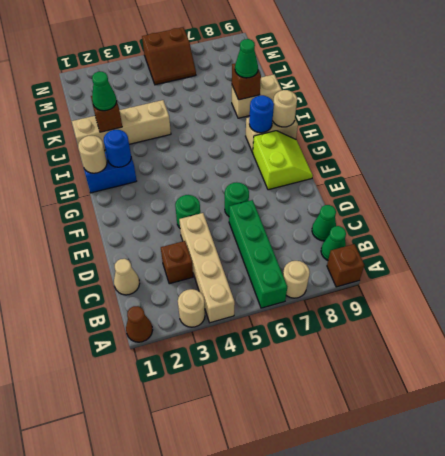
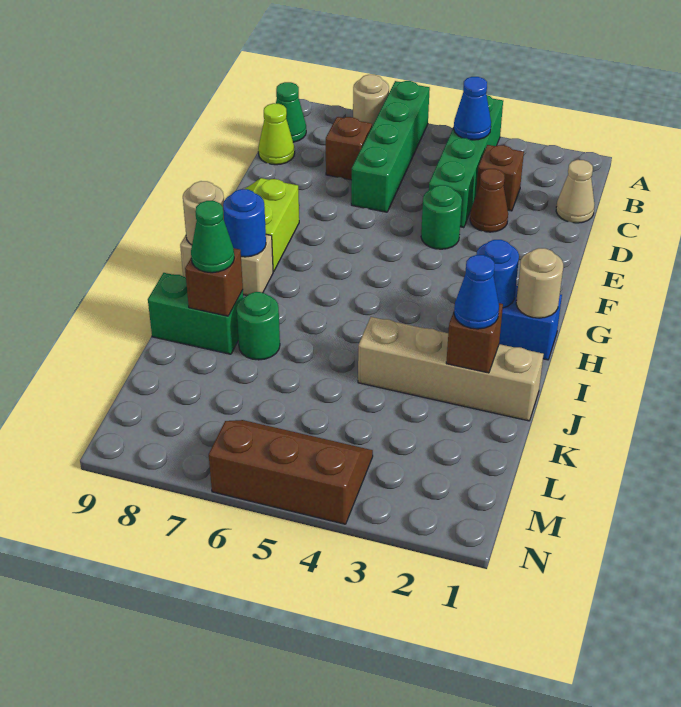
brown 1x1 cone [126,306,153,342] -> brown 1x1 cone moved to [470,169,508,232]
tan 1x1 round brick [178,289,205,327] -> none
tan 1x4 brick [179,213,235,323] -> green 1x4 brick [429,95,503,228]
brown 1x1 brick [327,244,364,287] -> brown 1x1 brick moved to [326,117,372,180]
none -> blue 1x1 cone [454,77,491,140]
green 1x1 cone [312,205,336,241] -> lime 1x1 cone [258,103,295,165]
green 1x1 round brick [225,182,249,216] -> green 1x1 round brick moved to [236,292,280,360]
green 1x1 cone [92,72,117,111] -> blue 1x1 cone [454,255,499,329]
tan 1x2 brick [232,75,282,118] -> green 1x2 brick [148,273,243,354]
brown 2x2 slope [142,27,196,85] -> brown 2x3 slope [209,420,373,524]

